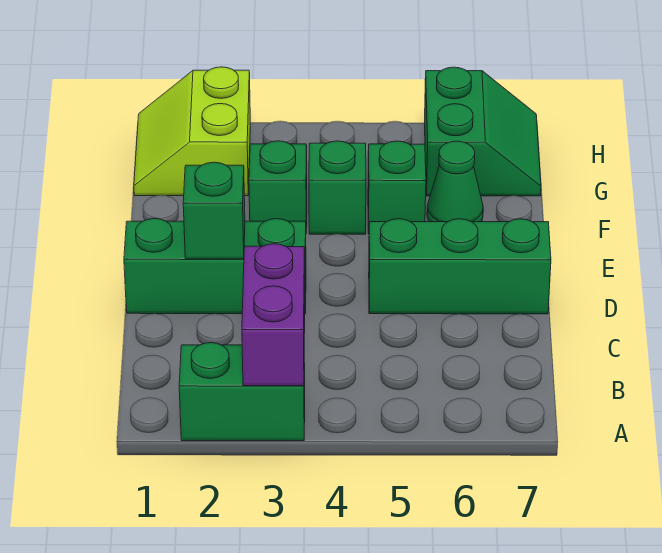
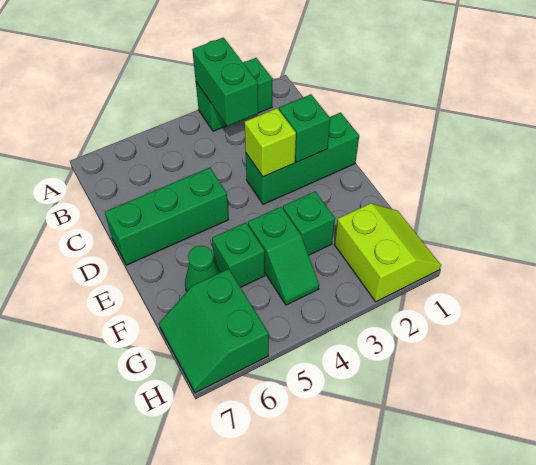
purple 1x2 brick [242,244,305,386] -> green 1x2 brick [192,37,258,126]
none -> lime 1x1 brick [244,108,296,177]

